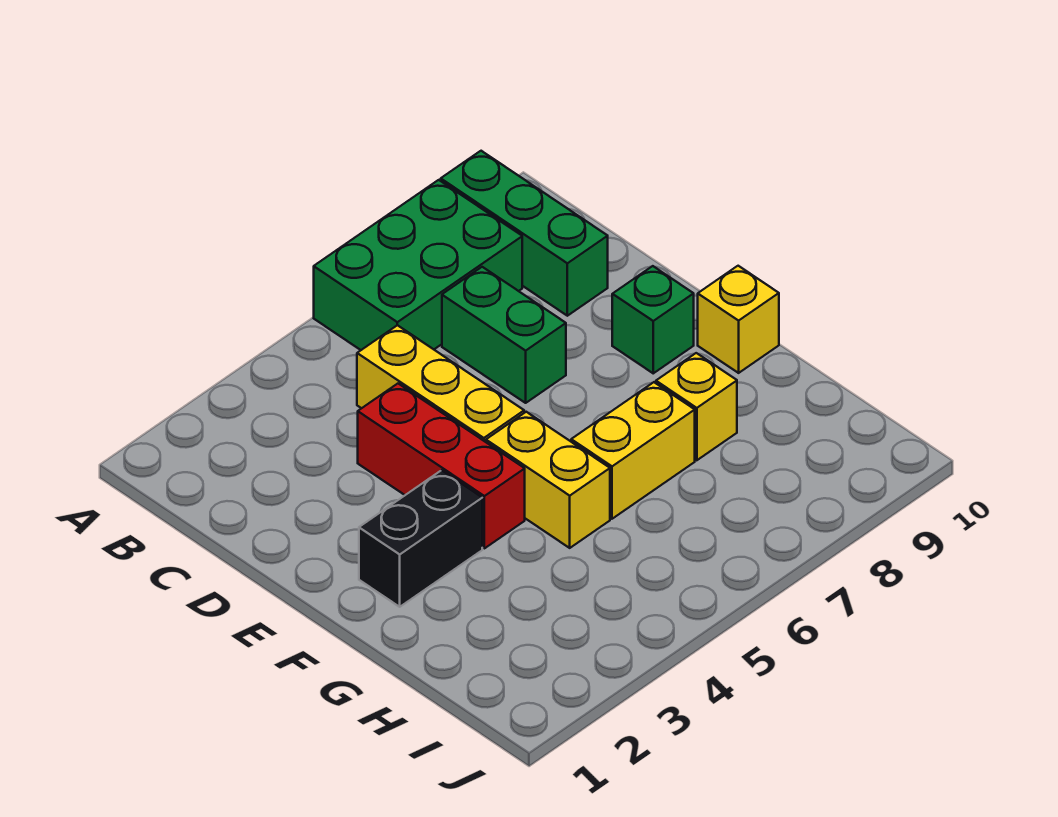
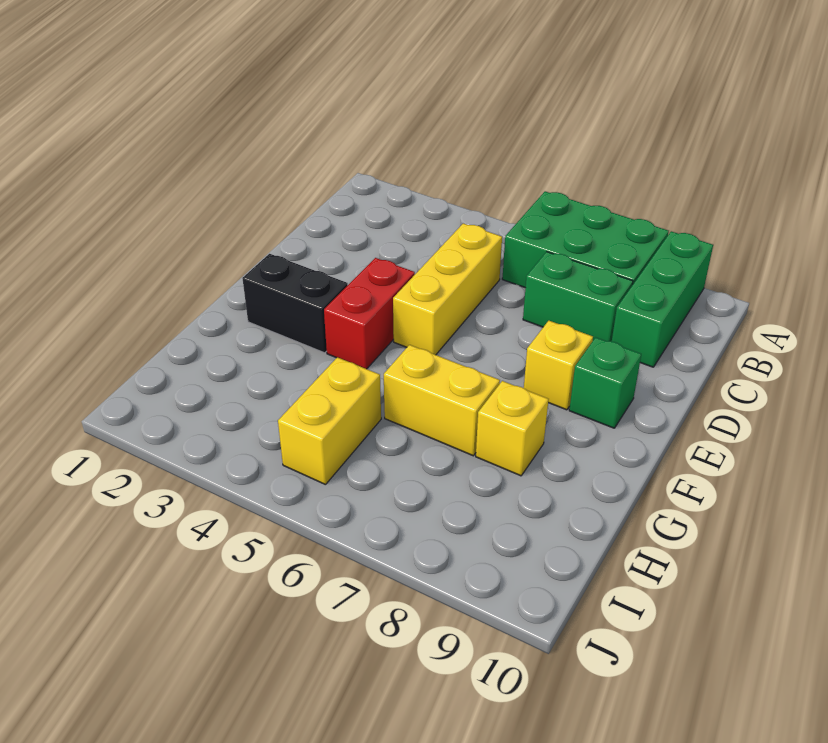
green 1x2 brick [442,267,566,403] -> green 1x2 brick turned to [523,252,633,341]
red 1x3 brick [358,384,525,548] -> red 1x2 brick [324,258,415,369]
yellow 1x2 brick [486,412,610,548] -> yellow 1x2 brick moved to [278,357,381,485]
yellow 1x1 brick [698,266,779,373] -> yellow 1x1 brick moved to [524,321,593,410]

